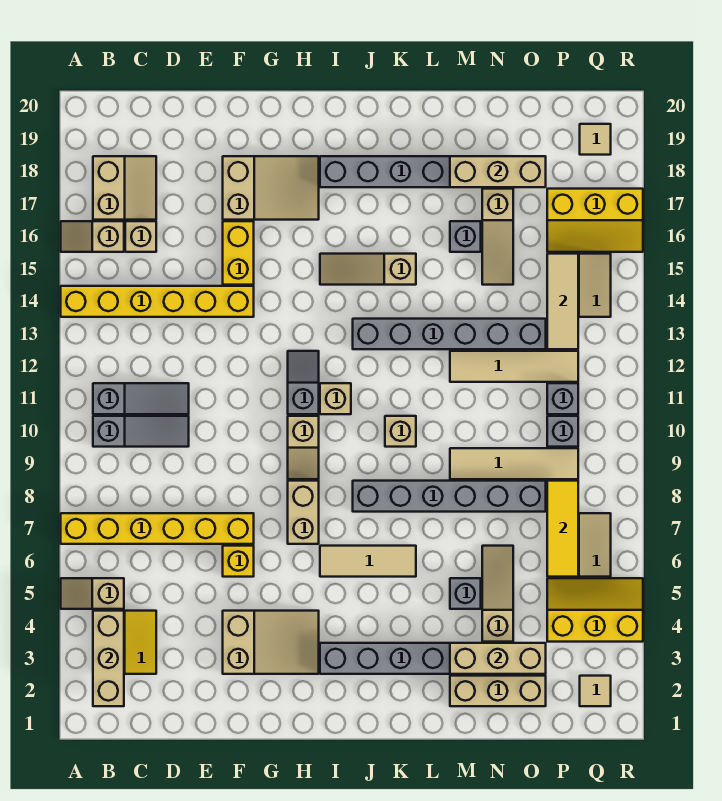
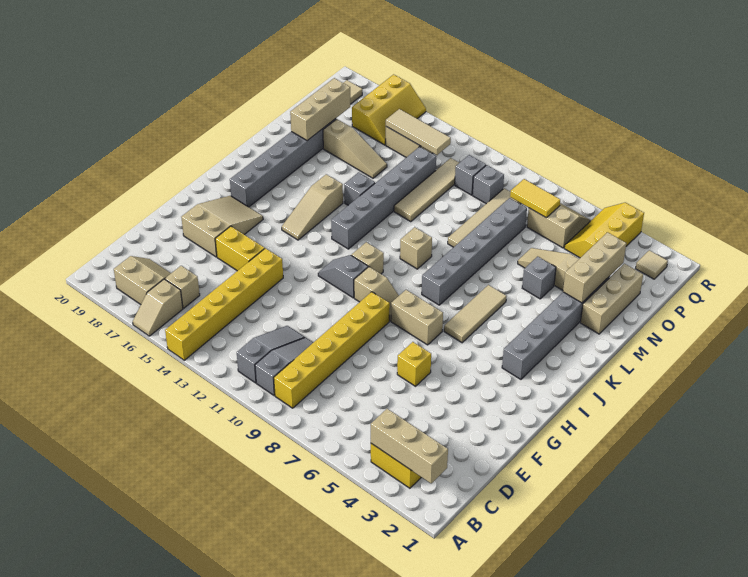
tan 1x2 slope [61,578,124,609] -> none
yellow 1x6 brick [61,513,254,544] -> yellow 1x6 brick moved to [274,292,390,408]
tan 2x3 slope [223,611,319,674] -> none
grey 1x1 brick [450,221,481,252] -> grey 1x1 brick moved to [344,172,375,205]
yellow 1x3 tile [547,481,578,577] -> yellow 1x2 tile [510,179,560,218]

